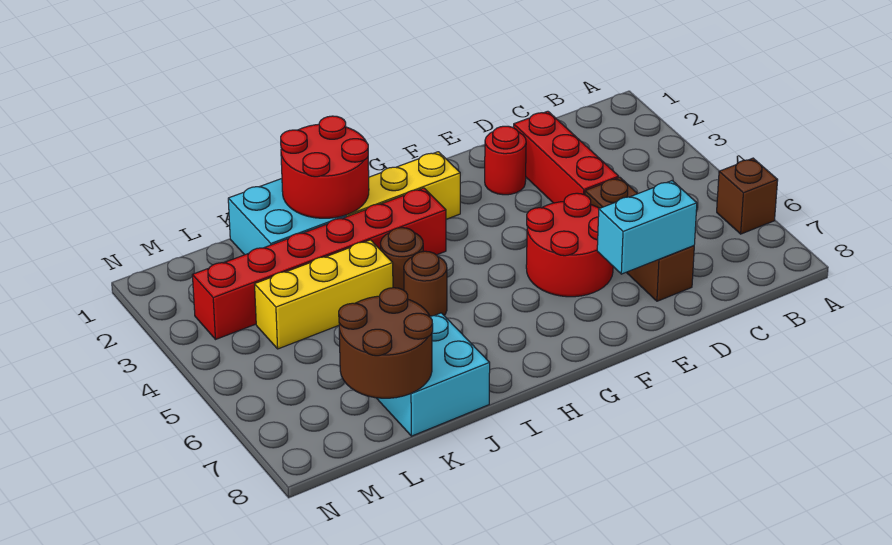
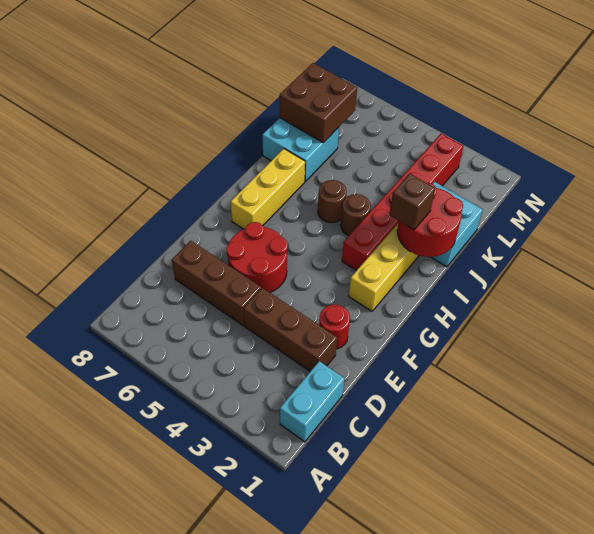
brown 1x1 brick [717,158,778,234] -> brown 1x1 brick moved to [389,174,435,230]
red 1x3 brick [514,111,619,203] -> brown 1x3 brick [244,288,337,371]
cyan 1x2 brick [597,181,697,274] -> cyan 1x2 brick moved to [280,361,345,442]
yellow 1x3 brick [255,240,393,349] -> yellow 1x3 brick moved to [231,149,305,229]
brown 2x2 round brick [339,288,433,398] -> brown 2x2 brick [280,63,357,143]

